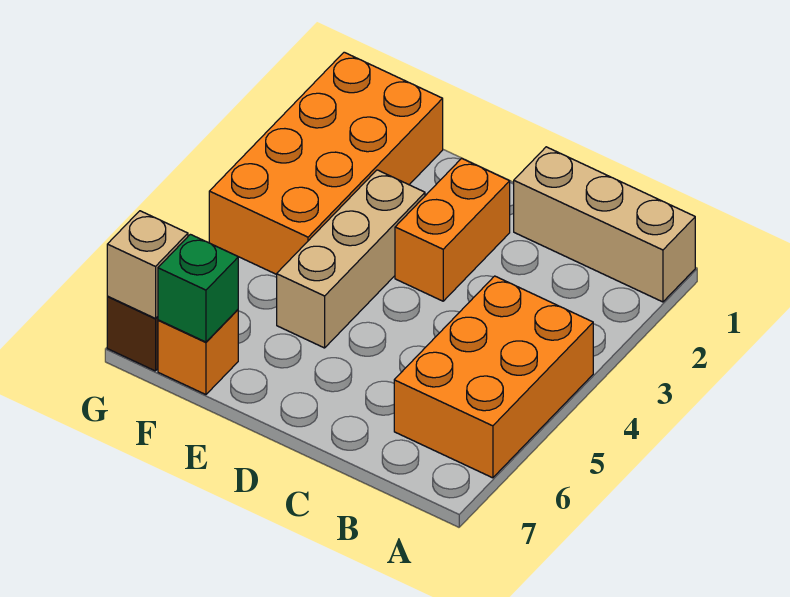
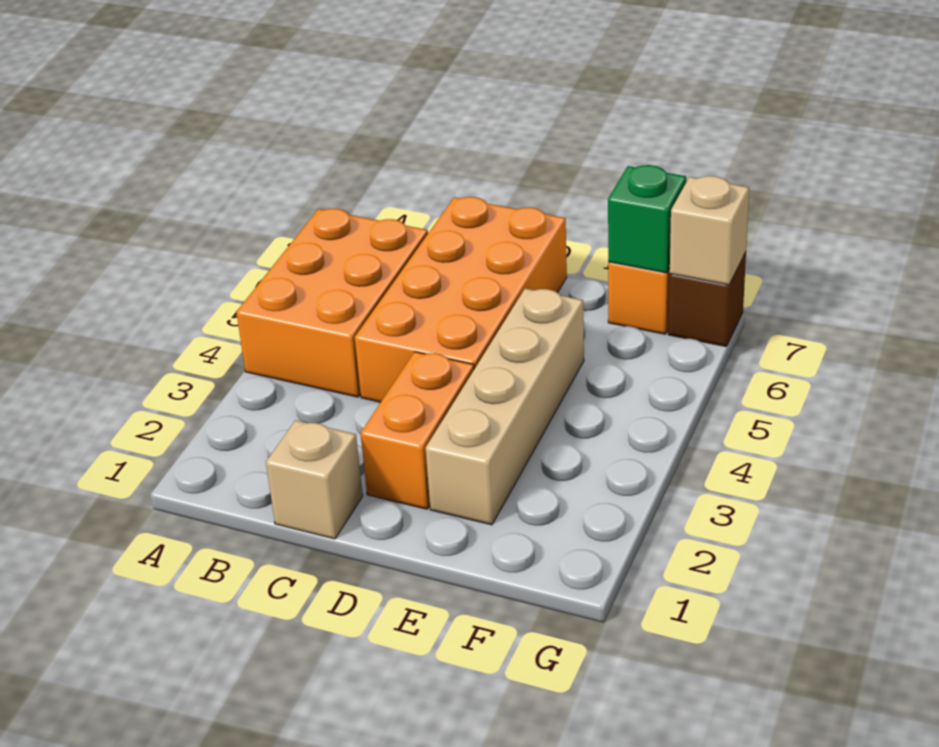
tan 1x3 brick [514,147,695,302] -> tan 1x1 brick [266,420,363,539]
tan 1x3 brick [277,170,425,348] -> tan 1x4 brick [426,289,584,525]
orange 2x4 brick [209,52,443,275] -> orange 2x4 brick moved to [355,197,567,402]

